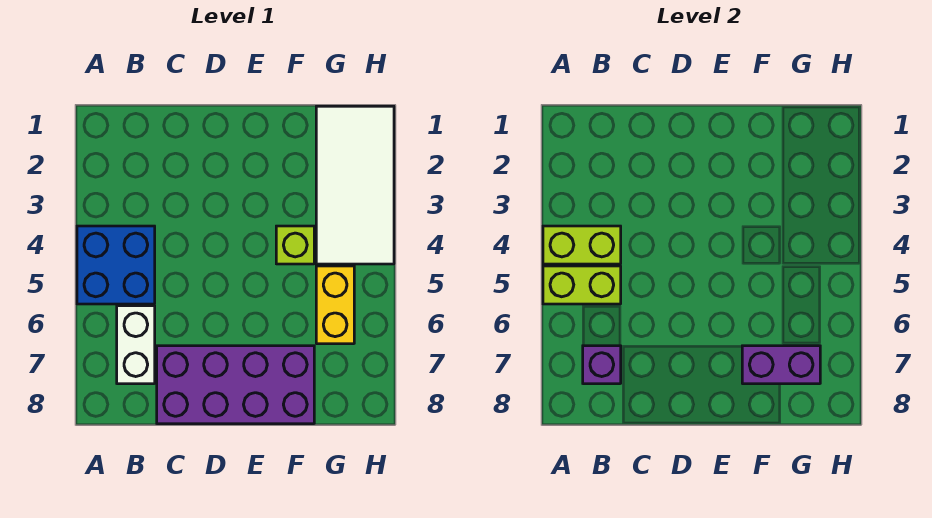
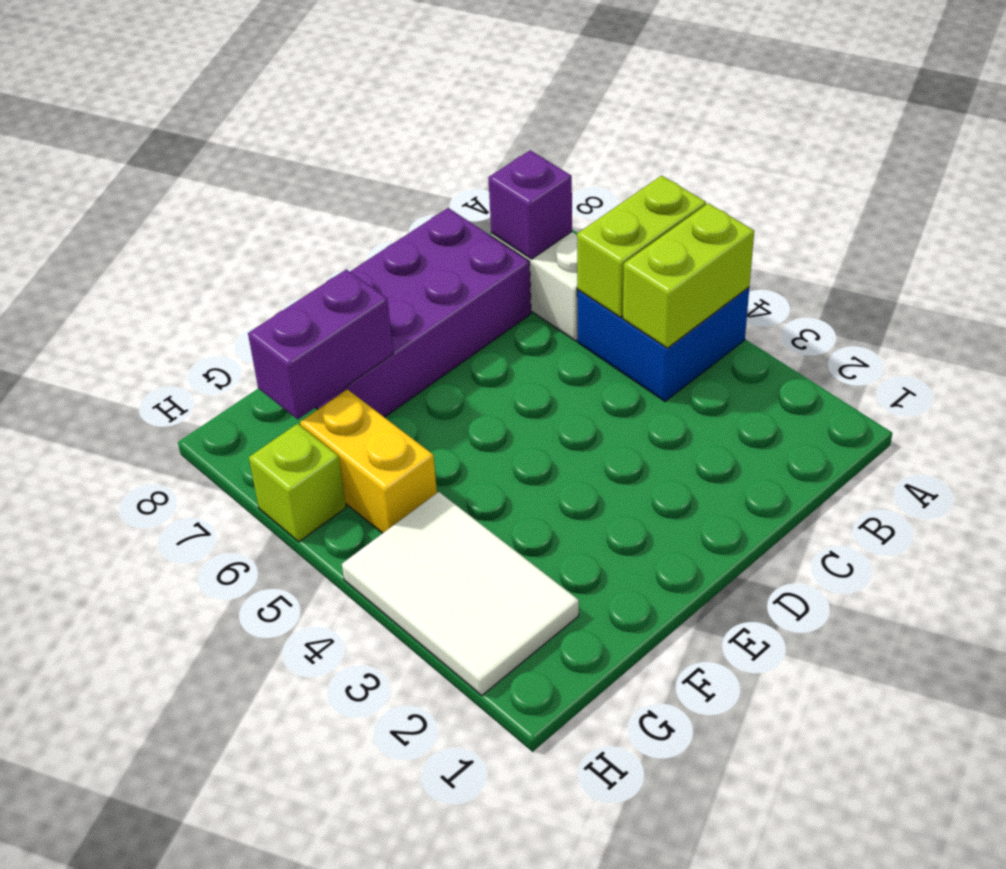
lime 1x1 brick [276,226,314,264] -> lime 1x1 brick moved to [249,424,346,542]
white 2x4 tile [316,106,394,264] -> white 2x3 tile [342,492,579,695]

